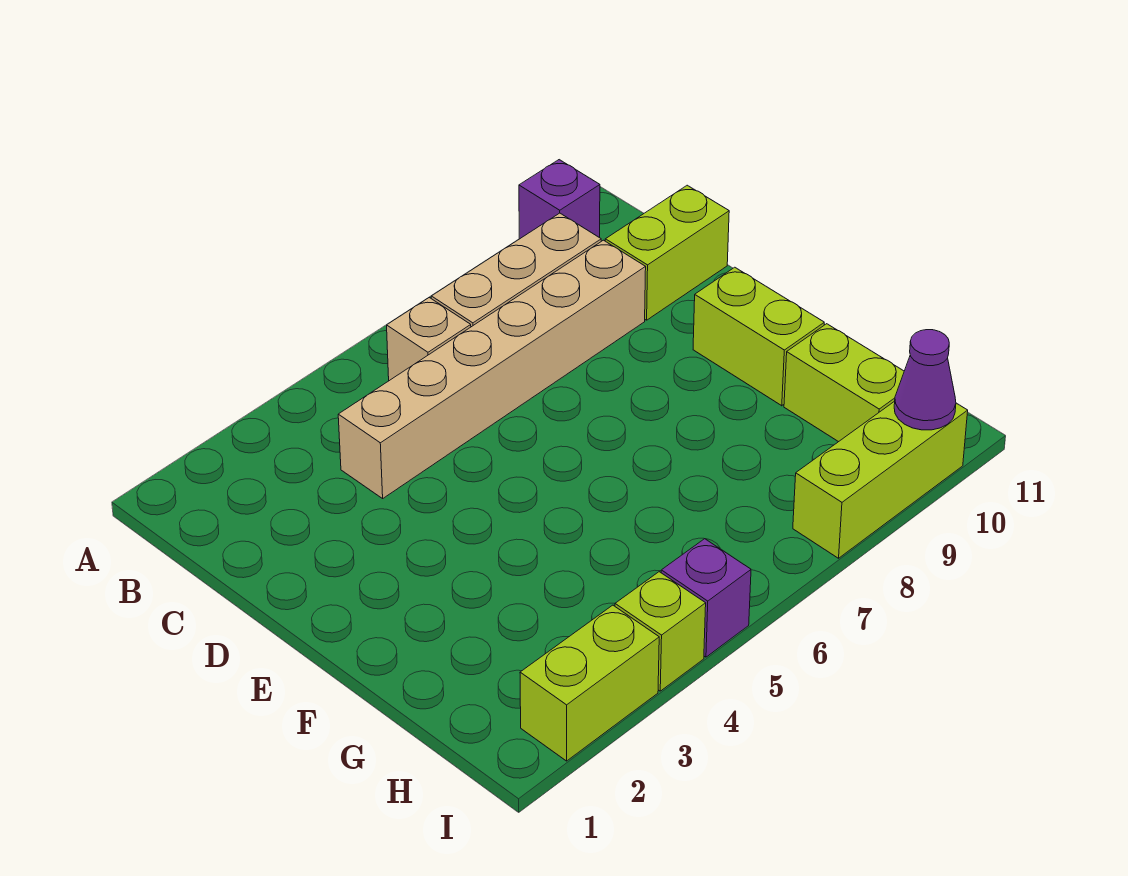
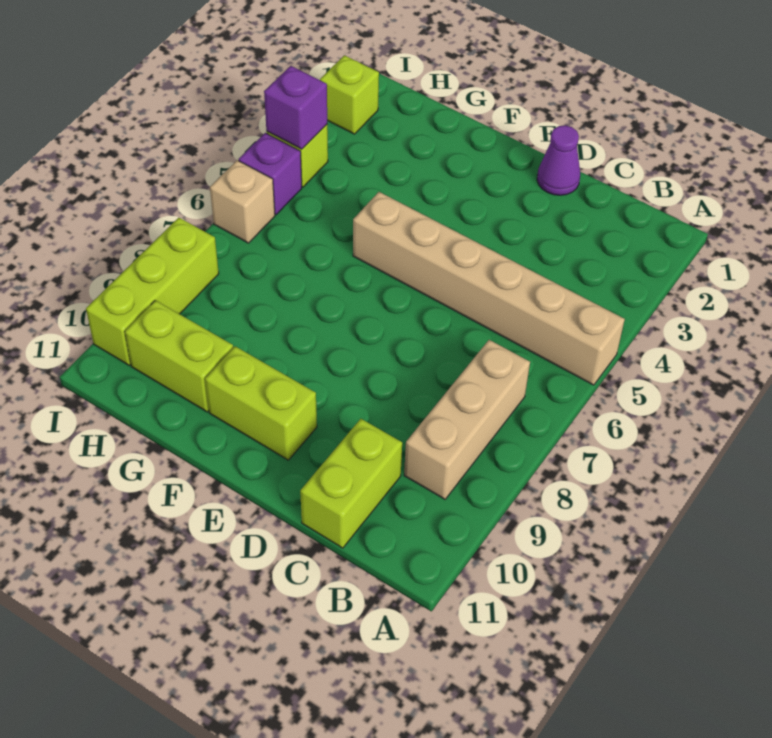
purple 1x1 brick [519,160,600,239] -> purple 1x1 brick moved to [264,66,327,149]
tan 1x1 brick [387,298,471,381] -> tan 1x1 brick moved to [210,160,275,243]
tan 1x6 brick [338,240,646,498] -> tan 1x6 brick turned to [353,192,625,385]
lime 1x2 brick [520,605,659,761] -> lime 1x1 brick [320,55,379,134]
purple 1x1 cone [894,330,956,430] -> purple 1x1 cone moved to [537,125,580,195]

